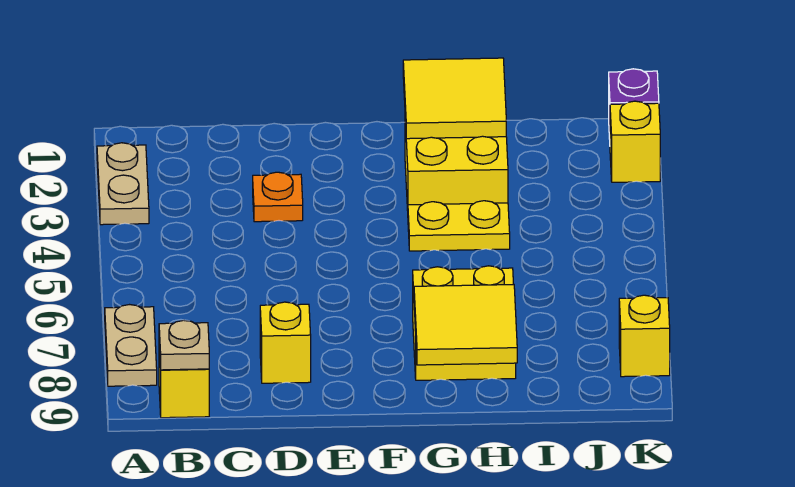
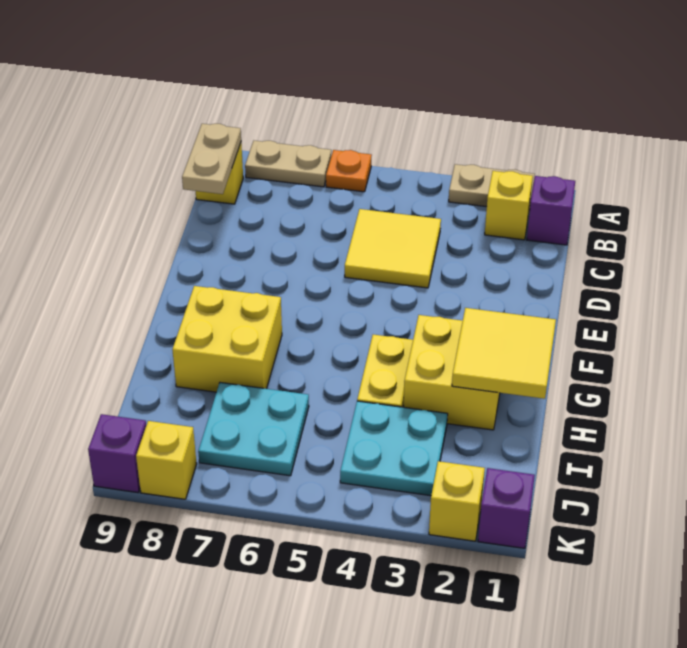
none -> purple 1x1 brick [527,176,575,245]
tan 1x1 plate [159,320,209,370] -> tan 1x2 plate [182,124,241,194]
orange 1x1 plate [253,172,303,222] -> orange 1x1 plate moved to [326,150,372,192]
yellow 1x1 brick [260,302,311,383] -> yellow 1x1 brick moved to [485,171,533,240]
yellow 2x2 tile [414,285,517,365] -> yellow 2x2 tile moved to [345,209,441,288]
none -> cyan 2x2 plate [340,401,448,496]
none -> cyan 2x2 plate [198,383,309,476]
none -> purple 1x1 brick [88,414,146,492]

